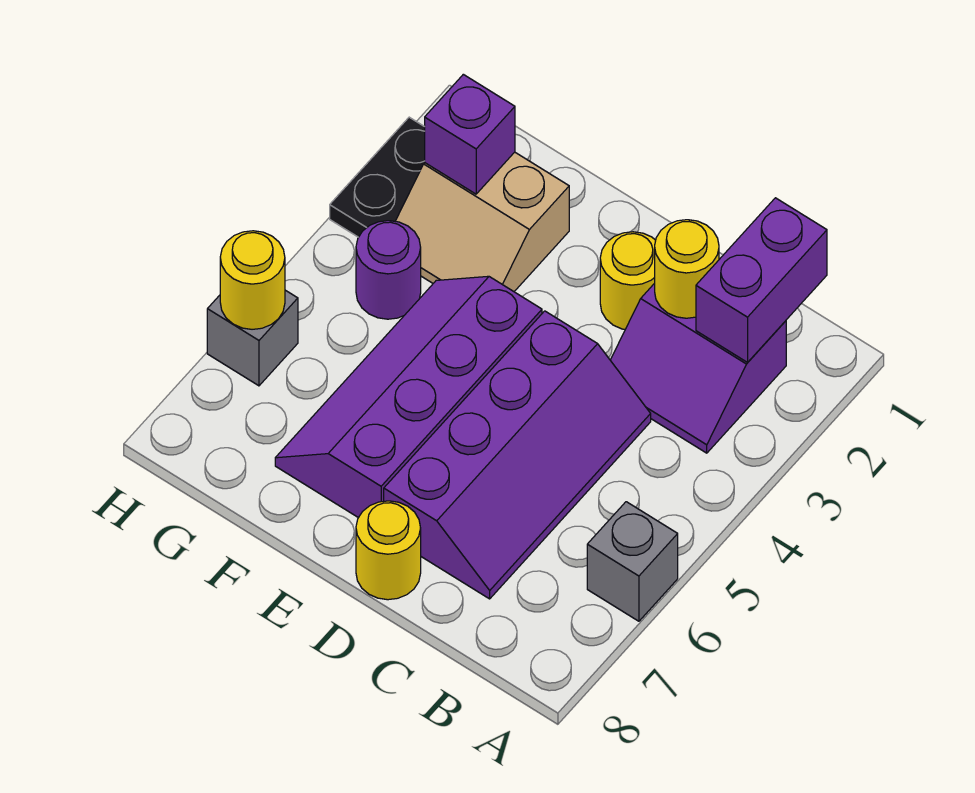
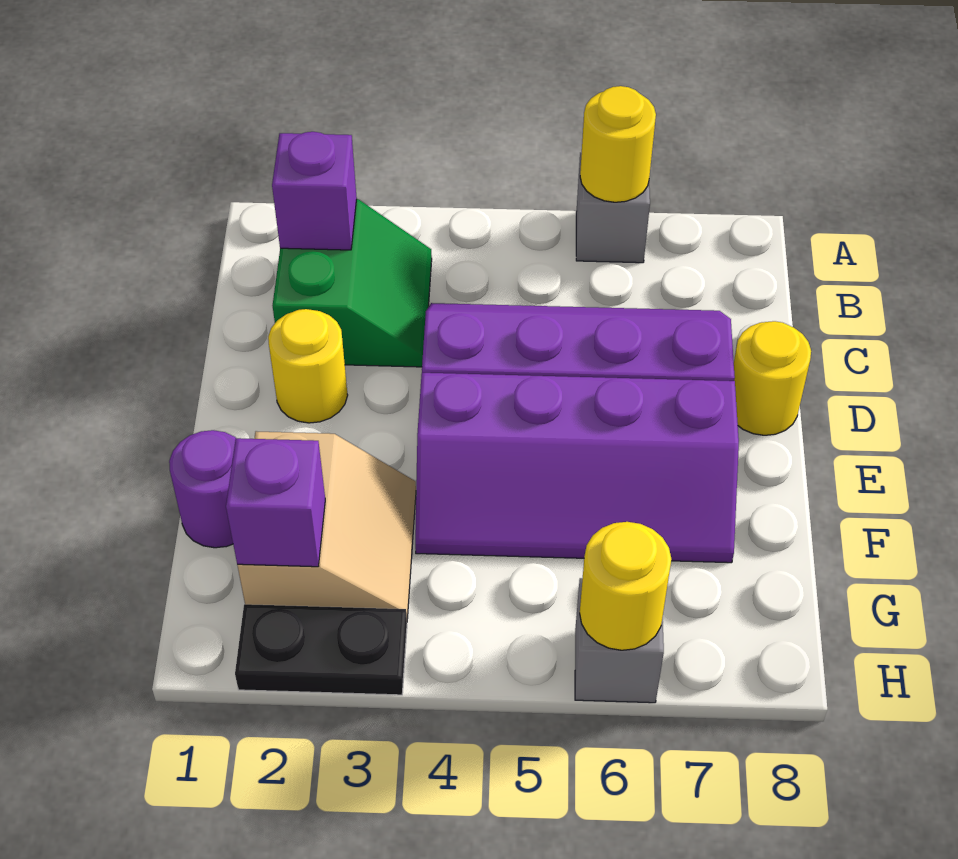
purple 1x2 brick [696,198,827,362] -> purple 1x1 brick [272,132,357,250]
purple 2x2 slope [610,283,786,453] -> green 2x2 slope [273,199,432,367]
yellow 1x1 round brick [655,220,719,318] -> yellow 1x1 round brick moved to [580,86,656,202]
purple 1x1 round brick [356,221,421,319] -> purple 1x1 round brick moved to [169,430,236,548]

